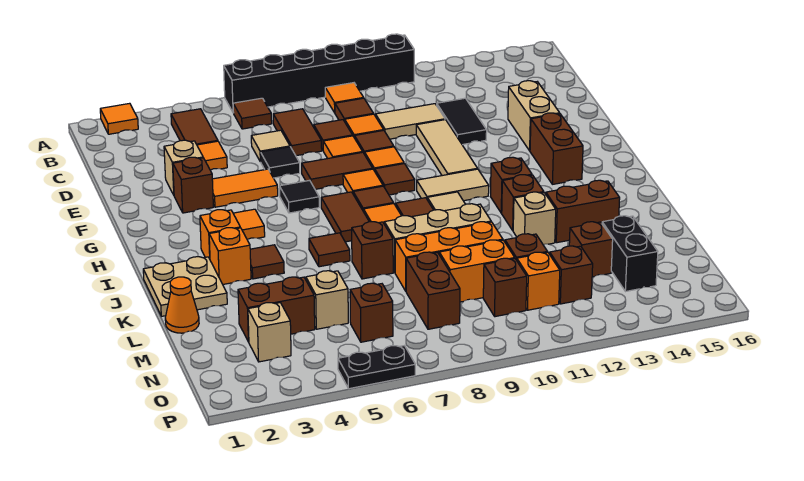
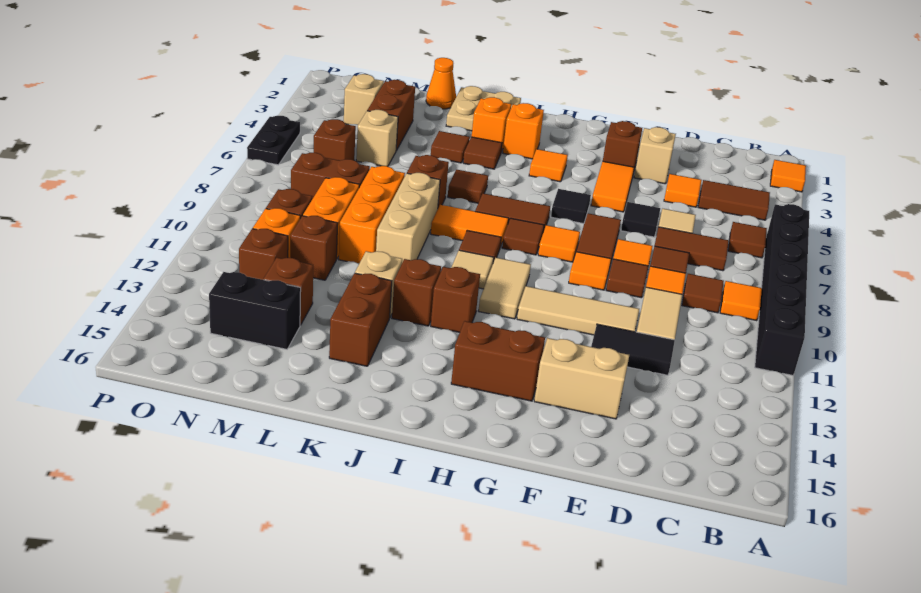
brown 1x1 tile [375,164,415,195] -> brown 1x1 tile moved to [431,131,470,163]

